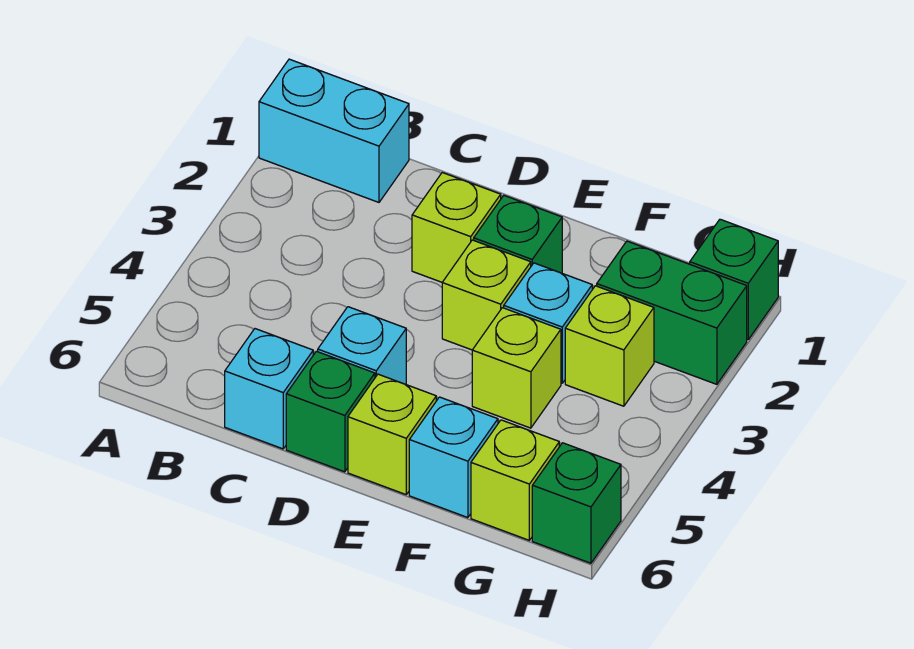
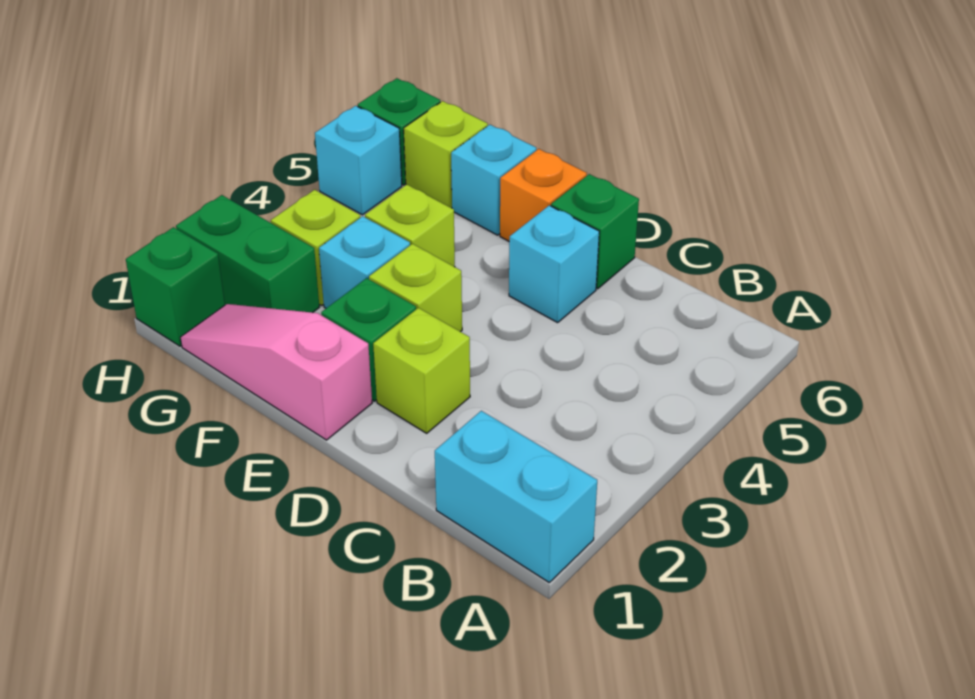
cyan 1x1 brick [225,329,313,449] -> cyan 1x1 brick moved to [315,106,402,215]
none -> pink 1x3 slope [180,304,372,440]
lime 1x1 brick [348,374,436,494] -> orange 1x1 brick [500,149,587,241]

